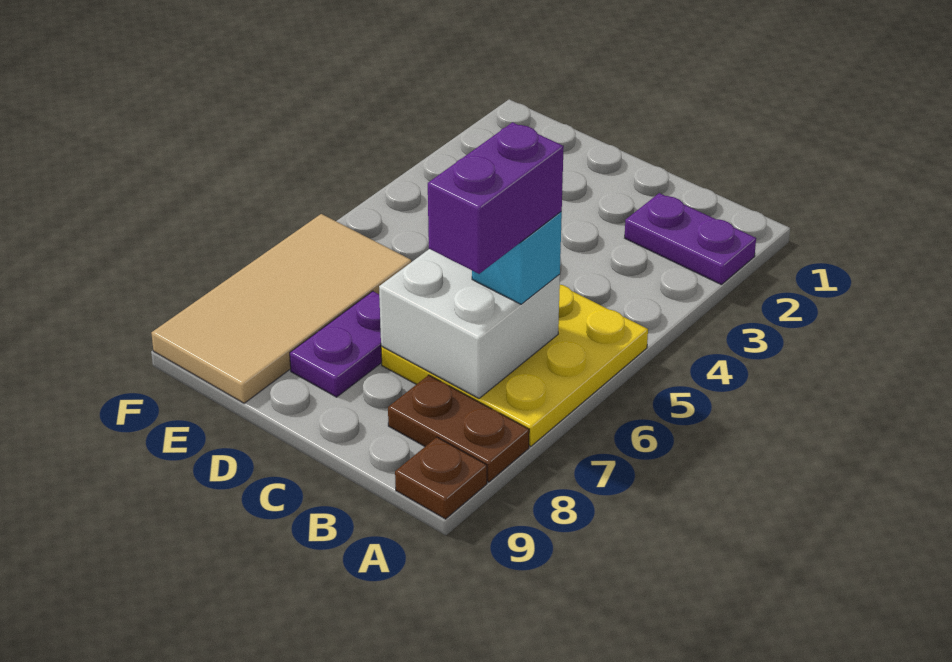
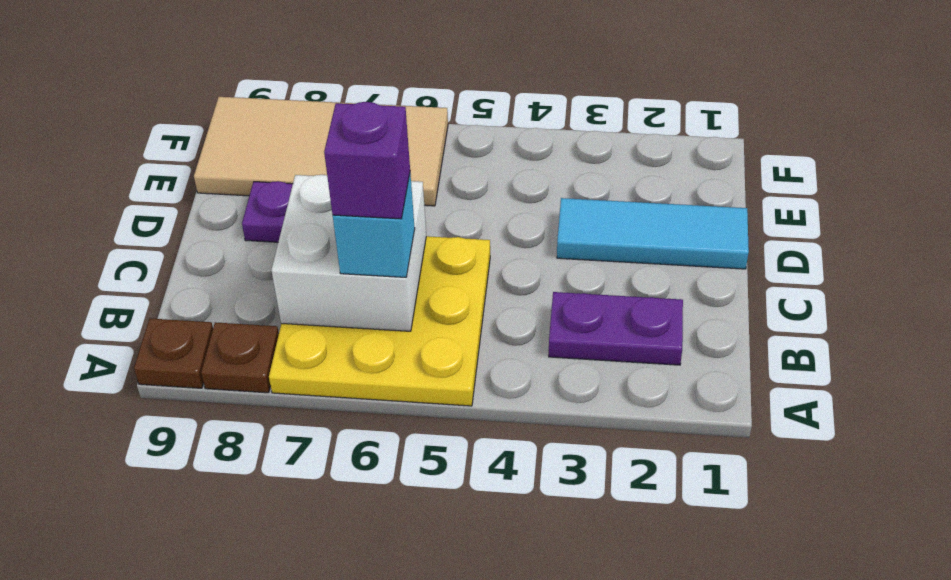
purple 1x2 plate [625,193,756,284] -> purple 1x2 plate turned to [549,292,683,365]
brown 1x2 plate [388,375,529,482] -> brown 1x1 plate [201,322,279,393]
purple 1x2 brick [428,122,564,274] -> purple 1x1 brick [324,102,410,219]
none -> cyan 1x3 tile [557,198,749,269]

